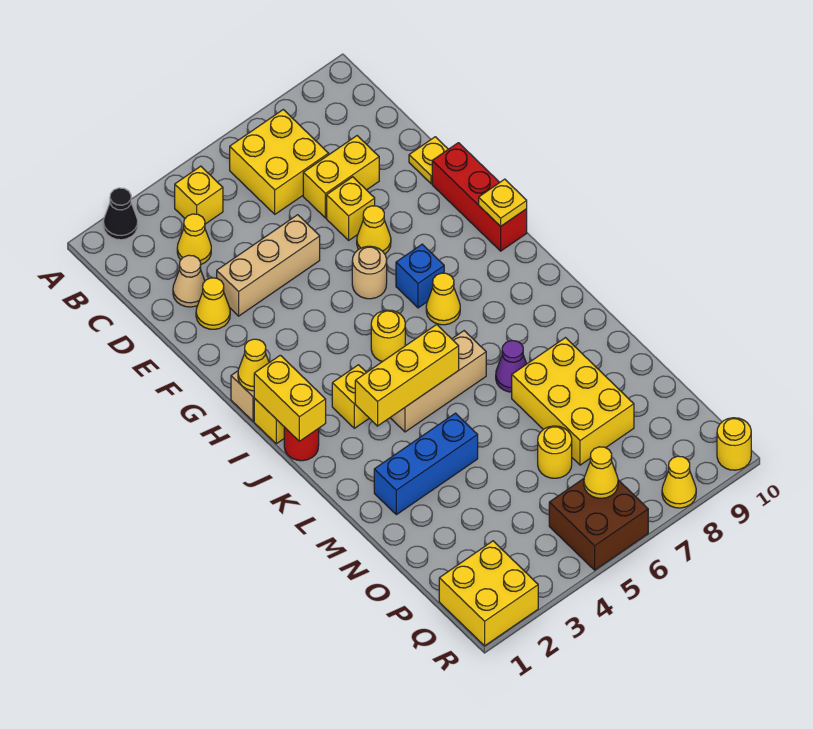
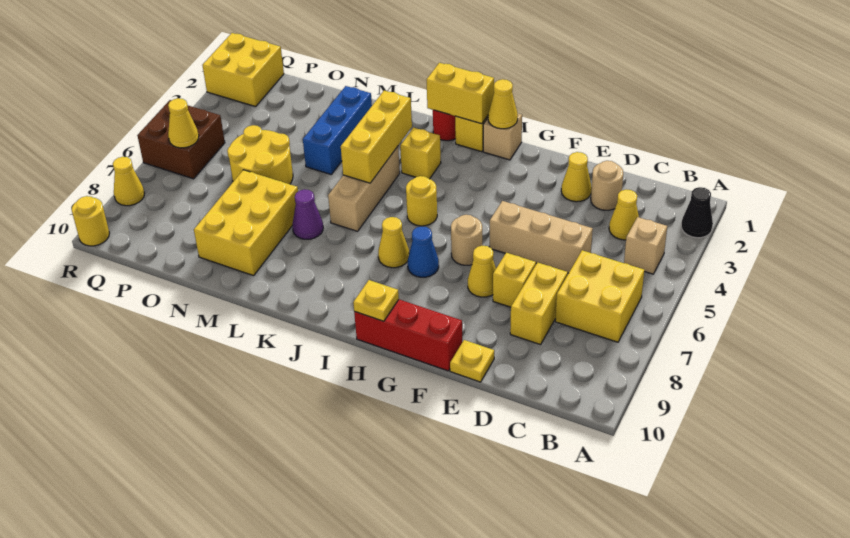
yellow 1x1 brick [175,166,223,224] -> tan 1x1 brick [624,217,667,274]
tan 1x1 cone [173,255,205,307] -> tan 1x1 round brick [591,161,623,210]
tan 1x3 brick [217,215,320,316] -> tan 1x3 brick turned to [489,201,593,273]
blue 1x1 brick [396,244,444,308] -> blue 1x1 cone [408,226,439,277]
yellow 2x3 brick [512,338,634,465] -> yellow 2x3 brick turned to [194,170,298,276]
yellow 1x1 round brick [538,426,572,478] -> yellow 2x2 round brick [227,125,293,184]

